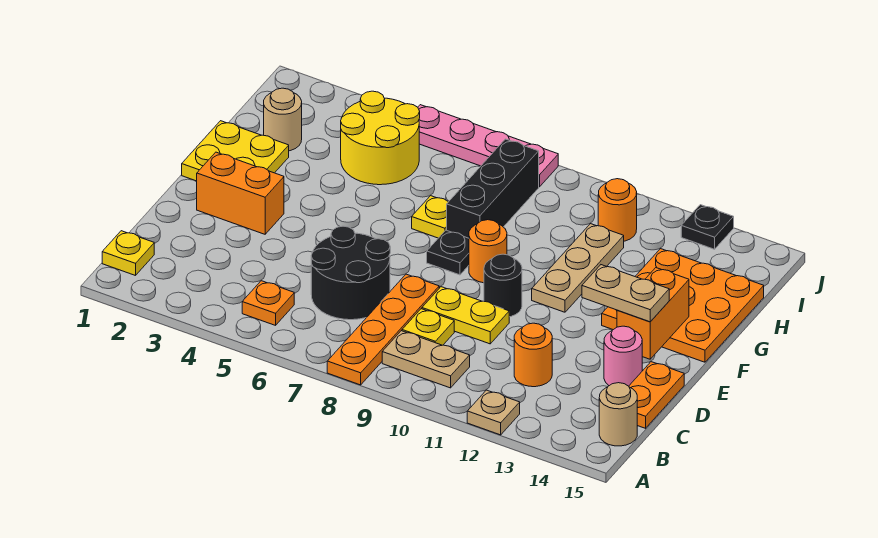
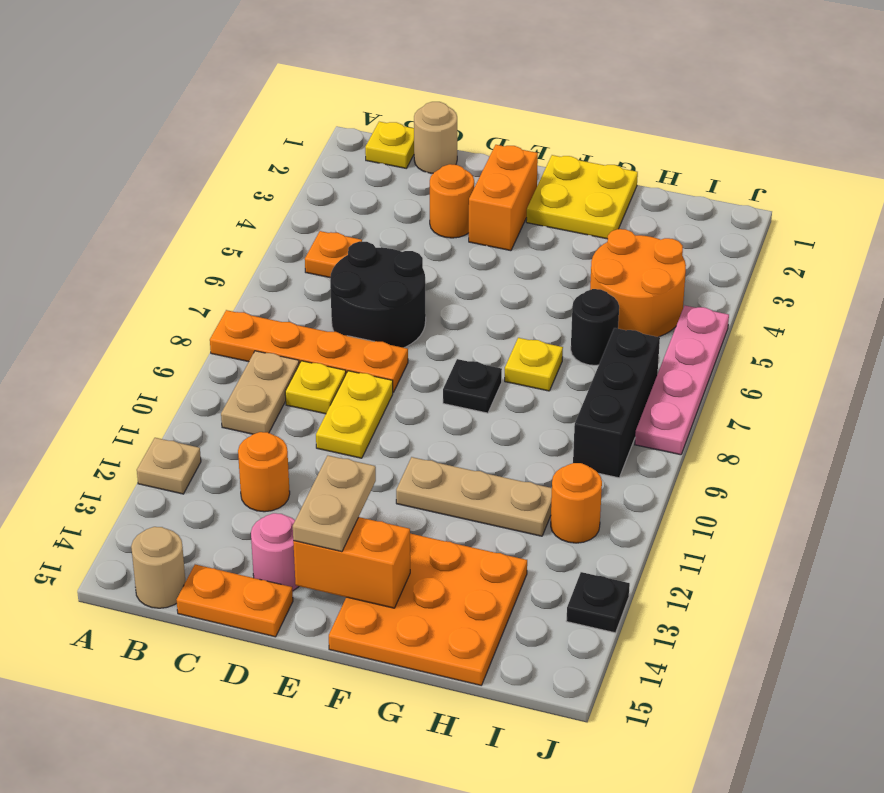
black 1x1 round brick [484,254,522,317] -> black 1x1 round brick moved to [571,289,619,365]
orange 1x1 round brick [469,220,507,283] -> orange 1x1 round brick moved to [430,164,474,238]
black 1x3 brick [447,139,539,238] -> black 1x3 brick turned to [573,328,660,478]
tan 1x1 round brick [264,88,302,151] -> tan 1x1 round brick moved to [414,102,457,173]
yellow 2x2 round brick [341,91,420,185] -> orange 2x2 round brick [590,229,686,337]

